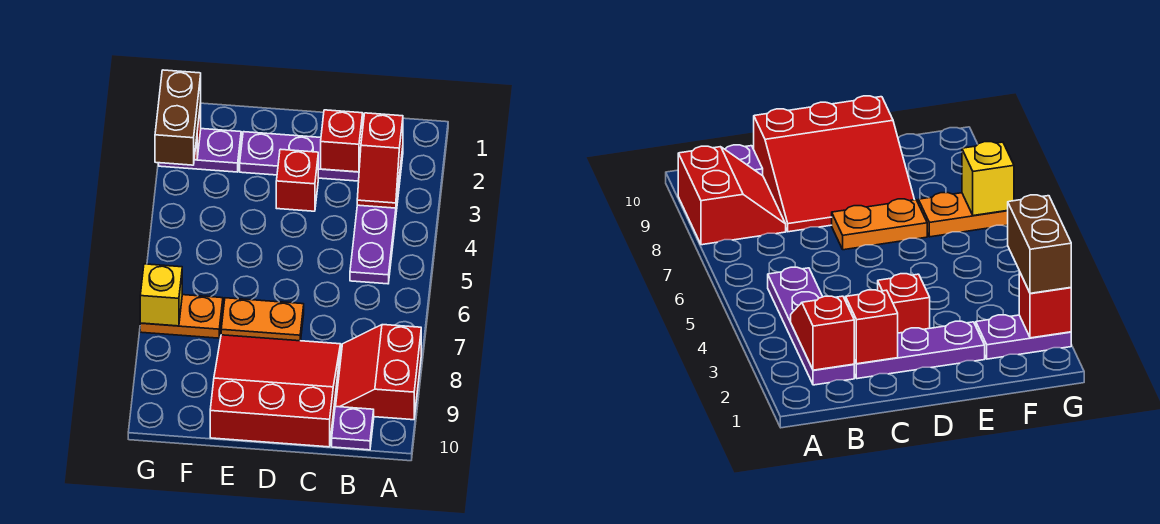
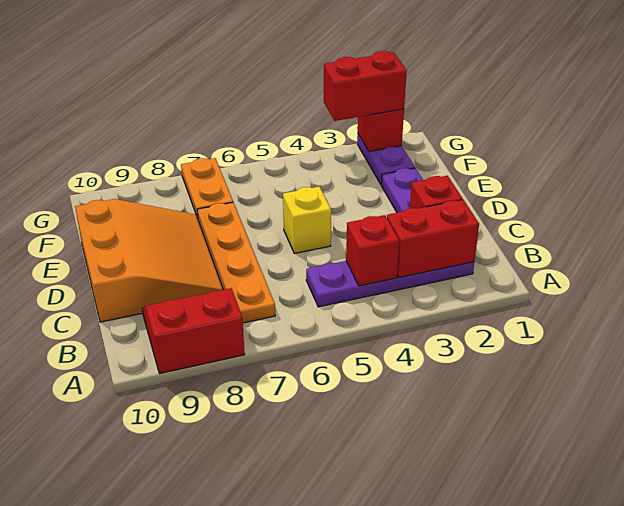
red 1x2 slope [357,113,403,208] -> red 1x2 brick [387,200,479,277]
purple 1x1 plate [332,407,374,450] -> none
red 3x3 slope [210,335,341,447] -> orange 3x3 slope [75,199,223,322]
red 1x1 brick [276,149,318,211] -> red 1x1 brick moved to [346,215,399,286]
orange 1x2 plate [221,298,304,341] -> orange 1x4 plate [197,202,275,323]
brown 1x2 brick [155,70,201,165] -> red 1x2 brick [324,51,407,121]
yellow 1x1 brick [140,264,182,326] -> yellow 1x1 brick moved to [283,187,331,253]

